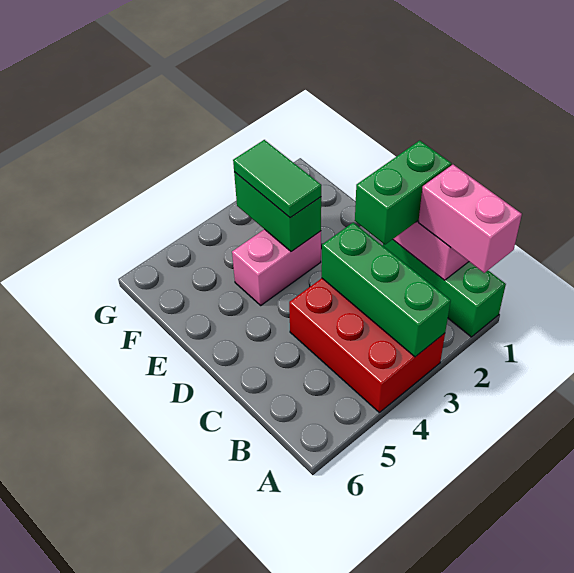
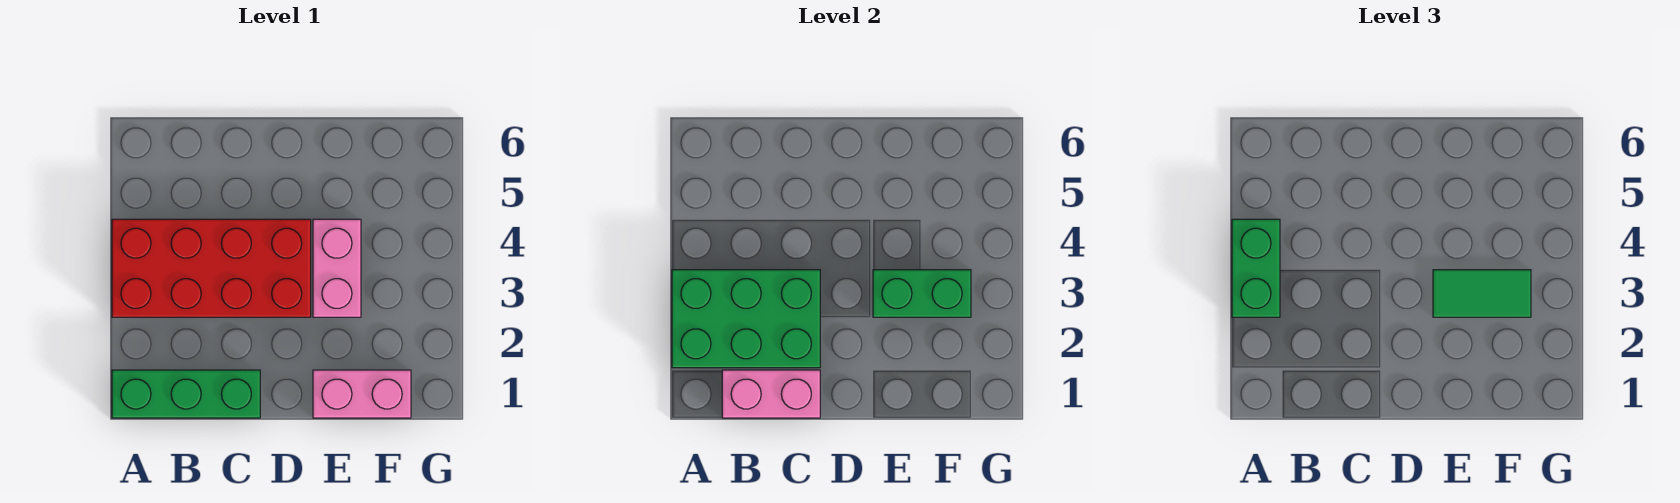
pink 1x2 brick [418,165,522,273] -> pink 1x2 brick moved to [313,370,411,418]
red 2x3 brick [289,278,445,412] -> red 2x4 brick [112,219,311,317]
green 1x3 brick [322,223,451,357] -> green 2x3 brick [672,270,820,368]
green 1x2 brick [355,141,451,245] -> green 1x2 brick moved to [1232,219,1280,317]

